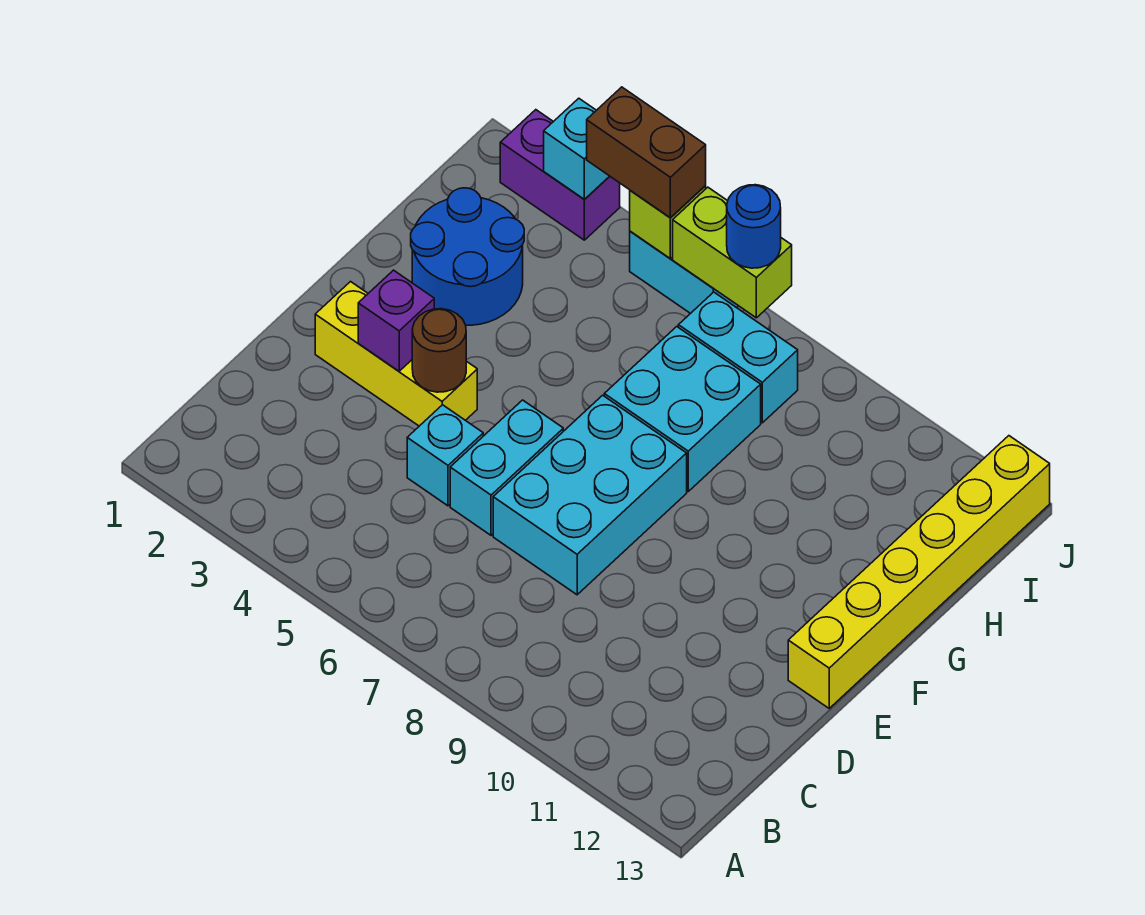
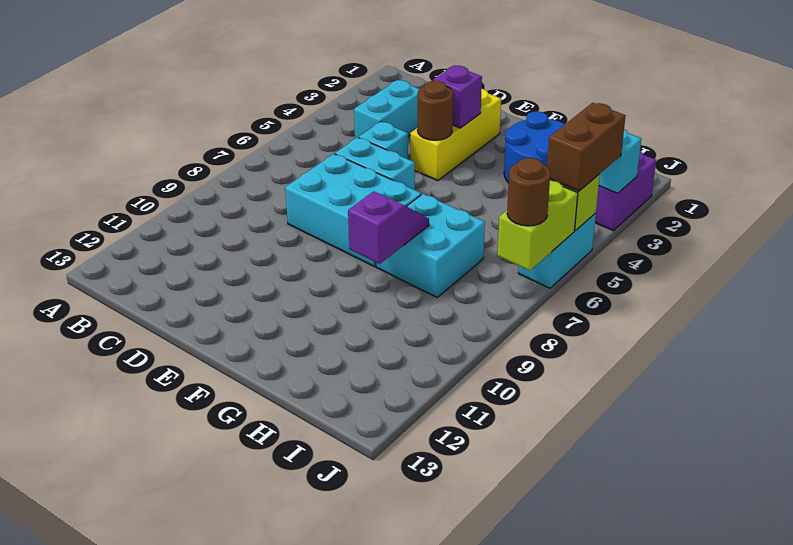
yellow 1x6 brick [788,436,1050,708] -> none
none -> purple 1x2 slope [348,191,429,264]
cyan 1x2 brick [678,292,798,423] -> cyan 1x2 brick moved to [354,80,419,139]
blue 1x1 round brick [727,185,781,268] -> brown 1x1 round brick [507,158,550,226]

